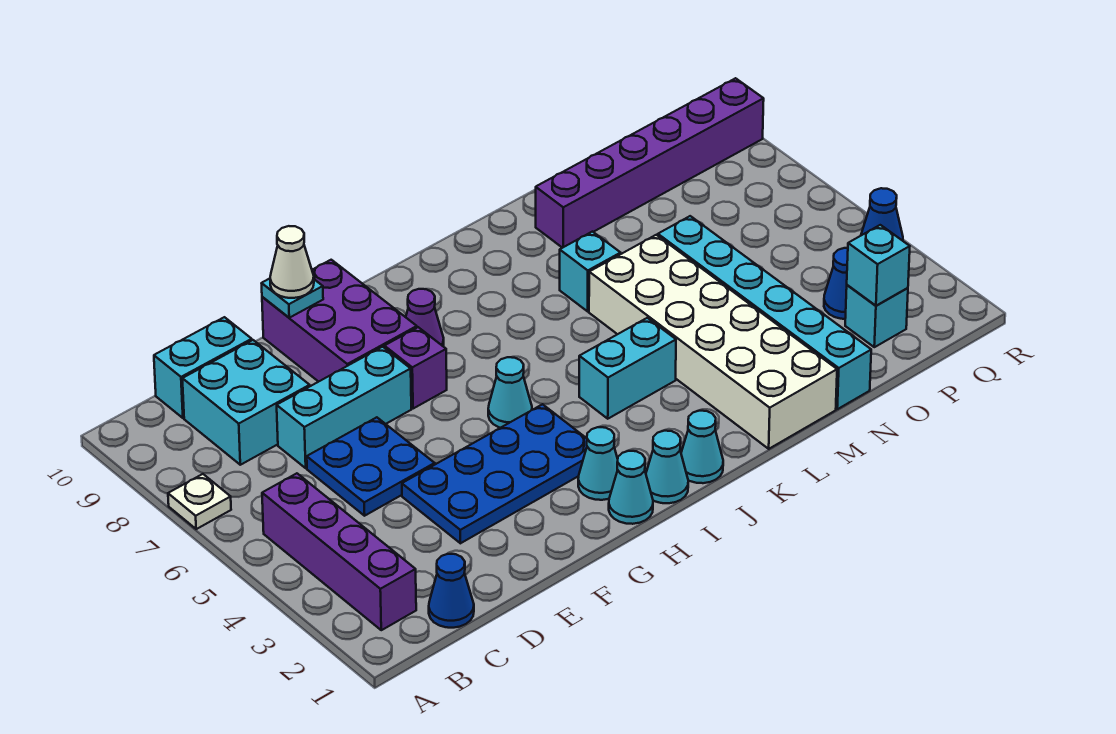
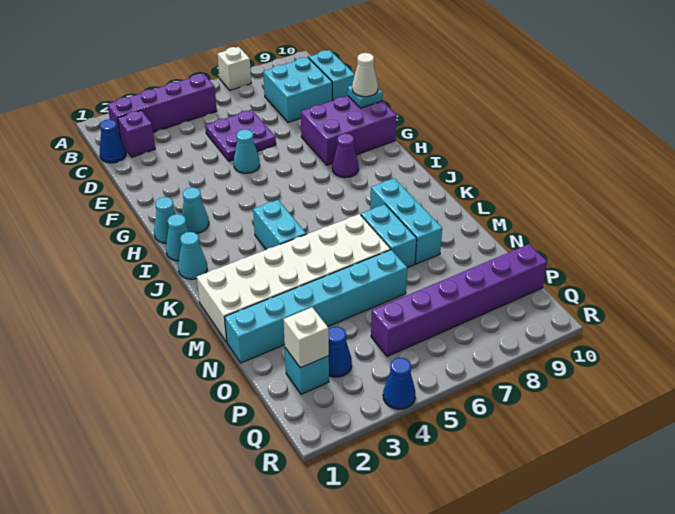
white 1x1 plate [168,474,231,529] -> white 1x1 brick [217,47,251,90]
blue 2x2 plate [307,417,435,516] -> purple 2x2 plate [205,110,276,161]
cyan 1x3 brick [277,347,411,468] -> cyan 1x3 brick moved to [370,178,442,264]
blue 2x4 plate [402,404,587,543] -> none
purple 1x1 brick [384,327,447,409] -> purple 1x1 brick moved to [118,110,155,157]
cyan 1x1 cone [488,357,532,428] -> cyan 1x1 cone moved to [234,129,260,173]
cyan 1x1 brick [560,232,621,311] -> cyan 1x2 brick [361,204,417,268]
purple 1x6 brick [536,78,764,248] -> purple 1x6 brick turned to [371,244,547,356]
cyan 1x1 brick [847,225,910,306] -> white 1x1 brick [283,307,329,368]

